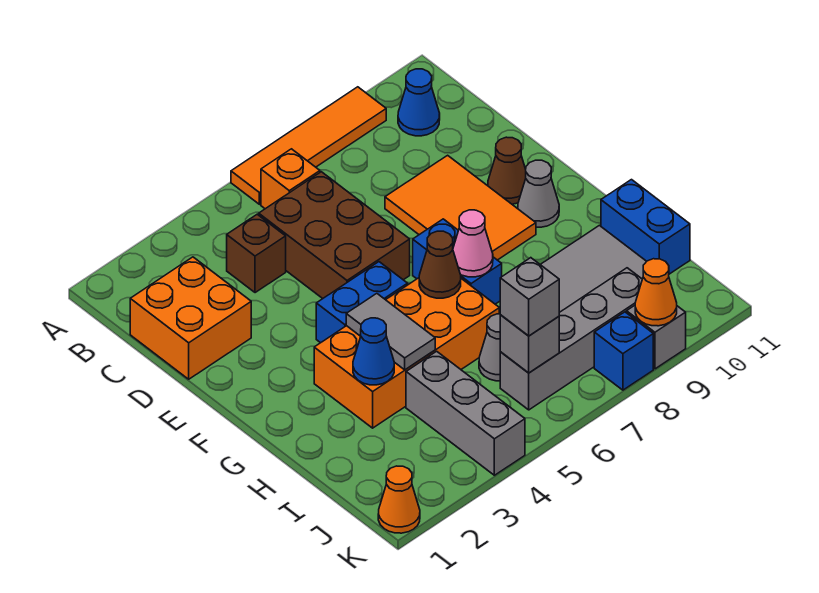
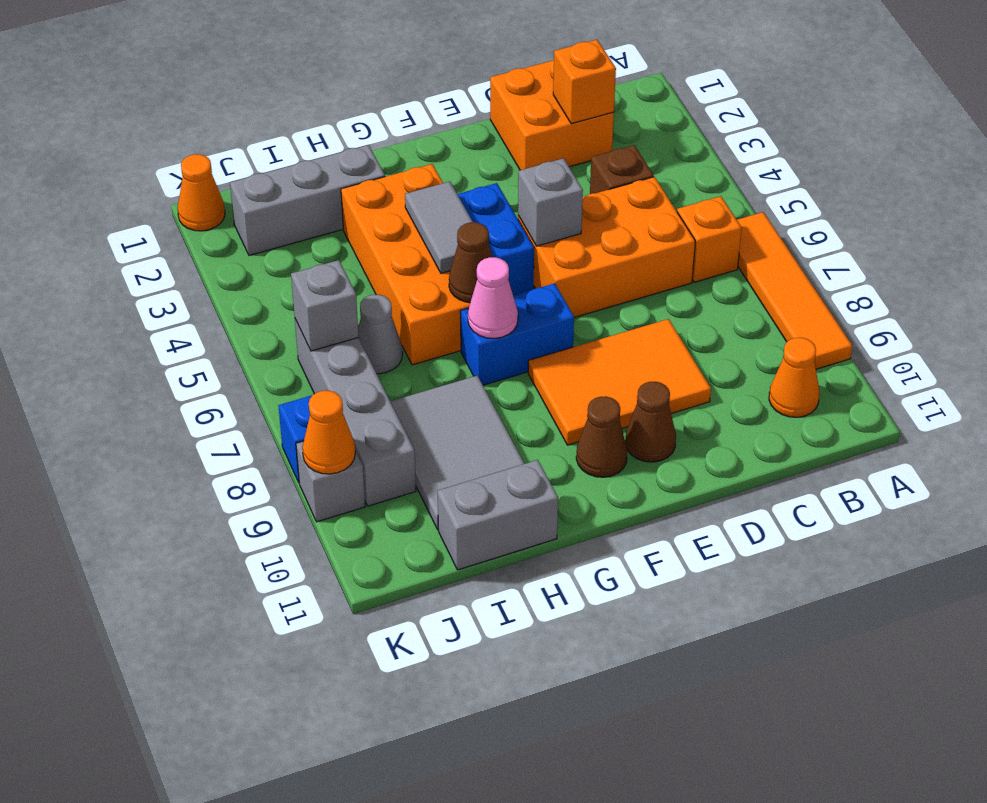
blue 1x1 cone [398,69,440,136] -> orange 1x1 cone [769,338,819,417]
none -> orange 1x1 brick [553,40,616,124]
brown 2x3 brick [259,172,410,299] -> orange 2x3 brick [518,177,695,317]
grey 1x1 cone [518,160,559,227] -> brown 1x1 cone [576,396,627,477]
grey 1x2 tile [346,293,435,370] -> grey 1x2 tile turned to [405,182,473,273]
blue 1x1 cone [353,318,394,385] -> none
blue 1x2 brick [601,180,690,274] -> grey 1x2 brick [438,460,558,570]
grey 1x3 brick [406,351,525,475] -> grey 1x3 brick moved to [230,145,385,255]
grey 1x1 brick [500,258,559,336] -> grey 1x1 brick moved to [518,158,583,246]

